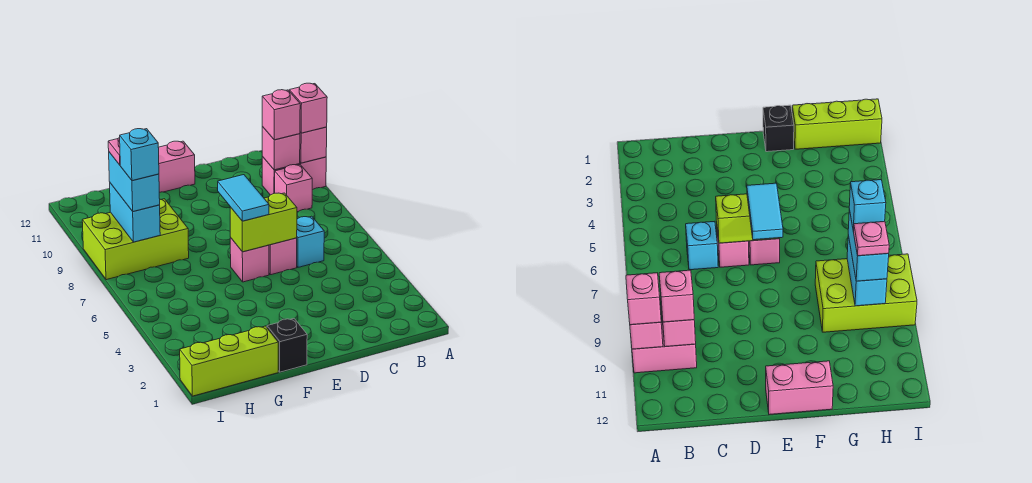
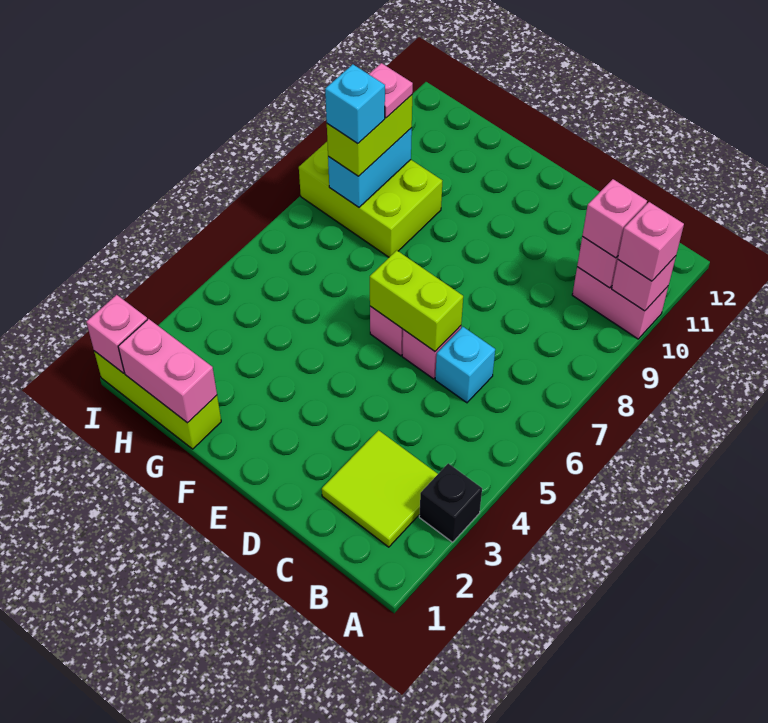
none -> lime 2x2 tile [322,430,438,547]
pink 1x1 brick [275,165,312,212] -> pink 1x1 brick moved to [86,295,147,373]
cyan 1x2 tile [218,175,269,221] -> none
pink 1x2 brick [158,141,195,192] -> pink 1x2 brick moved to [118,319,217,423]
black 1x1 brick [267,319,307,372] -> black 1x1 brick moved to [419,463,482,542]
cyan 1x2 brick [109,152,160,212] -> lime 1x2 brick [327,95,412,176]

